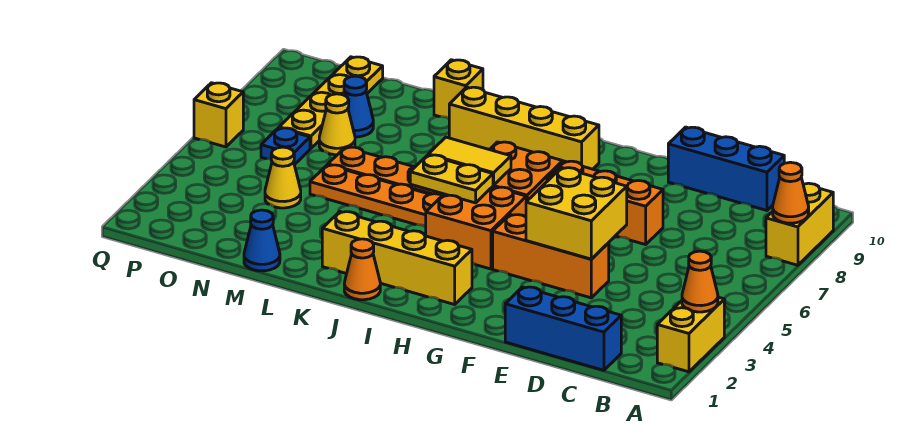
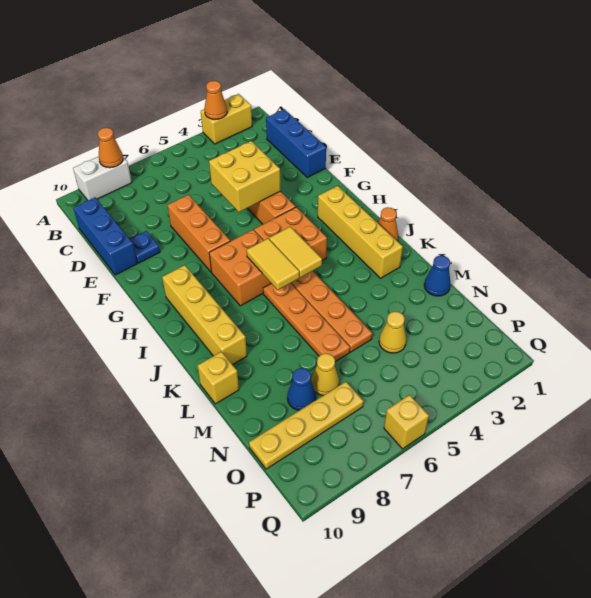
yellow 1x2 brick [766,183,833,265] -> white 1x2 brick [73,156,132,200]
yellow 1x2 plate [410,155,493,203] -> yellow 1x2 tile [269,227,322,277]
blue 1x1 plate [261,128,310,165] -> blue 1x1 plate moved to [130,231,160,263]

